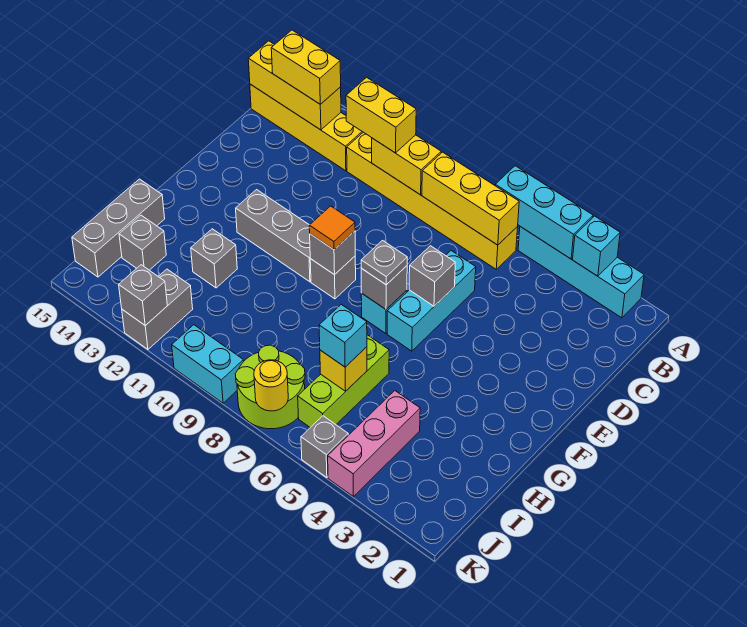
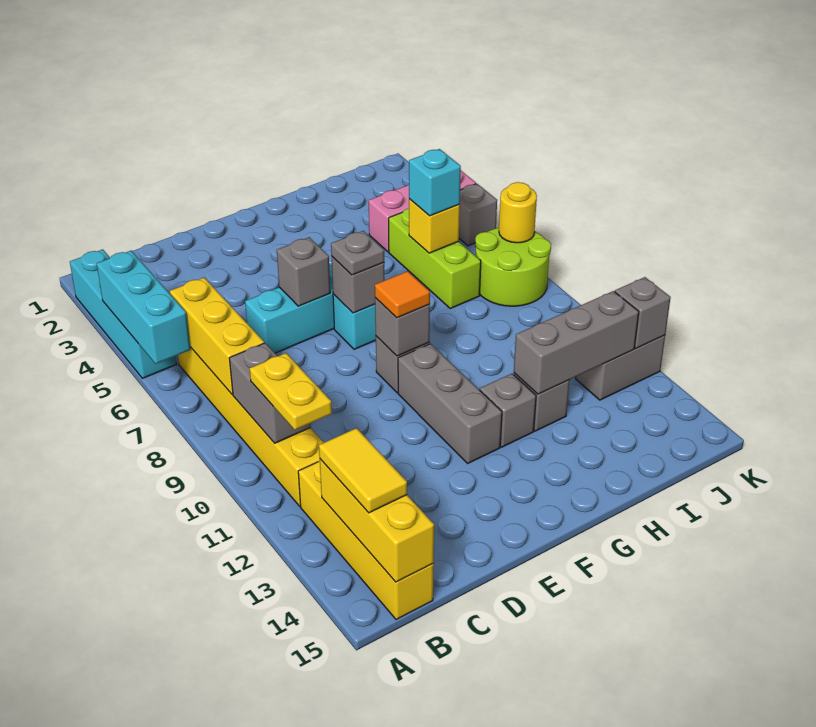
cyan 1x1 brick [573,216,620,276] -> none
yellow 1x2 brick [372,135,441,195] -> grey 1x2 brick [229,343,311,443]
yellow 1x2 brick [346,77,416,153] -> yellow 1x2 plate [250,353,332,430]
yellow 1x2 brick [271,30,341,104] -> yellow 1x2 tile [319,428,407,513]
lime 1x3 brick [298,335,389,428] -> lime 1x3 brick turned to [389,208,481,308]
grey 1x3 brick [72,179,165,277] -> grey 1x3 brick moved to [514,291,639,394]
grey 1x1 brick [119,215,166,270] -> grey 1x1 brick moved to [480,374,536,447]
cyan 1x2 brick [172,325,244,403] -> none

